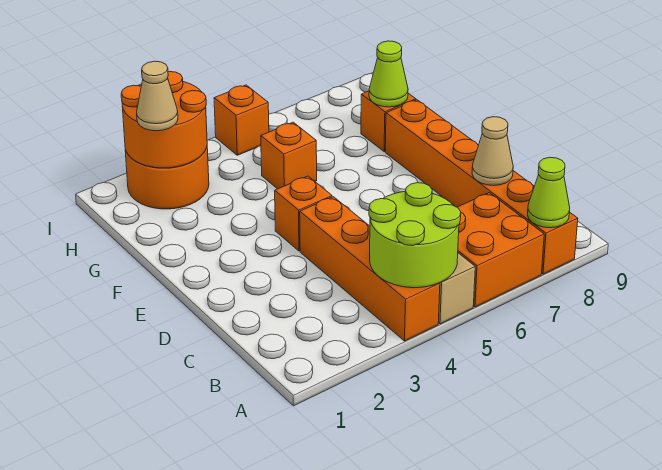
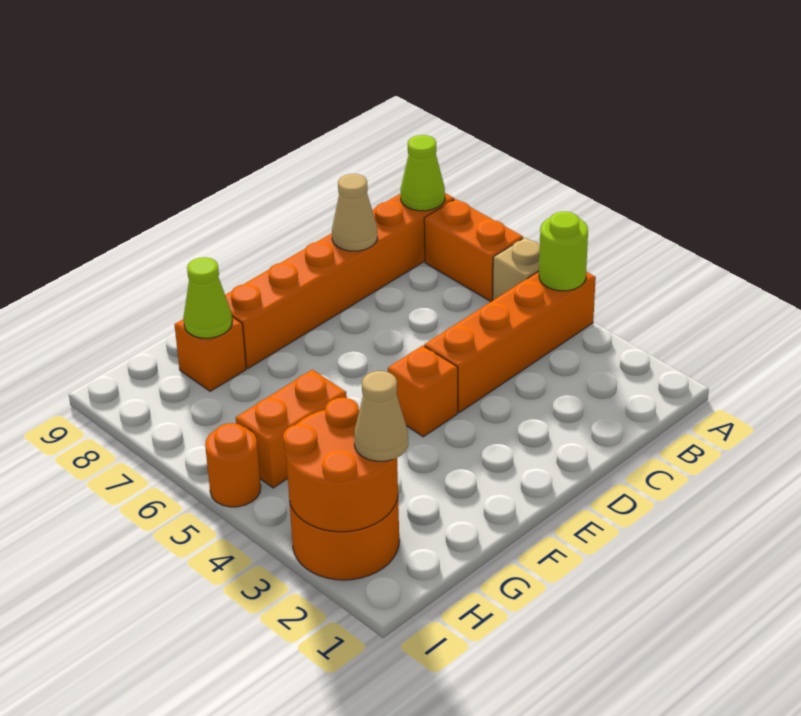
lime 2x2 round brick [369,183,461,288] -> lime 1x1 round brick [539,212,588,291]
orange 2x2 brick [457,193,544,307] -> orange 1x2 brick [424,199,523,301]
orange 1x1 brick [261,122,317,189] -> orange 1x2 brick [236,370,347,488]
orange 1x1 brick [214,85,269,155] -> orange 1x1 round brick [205,423,261,507]

